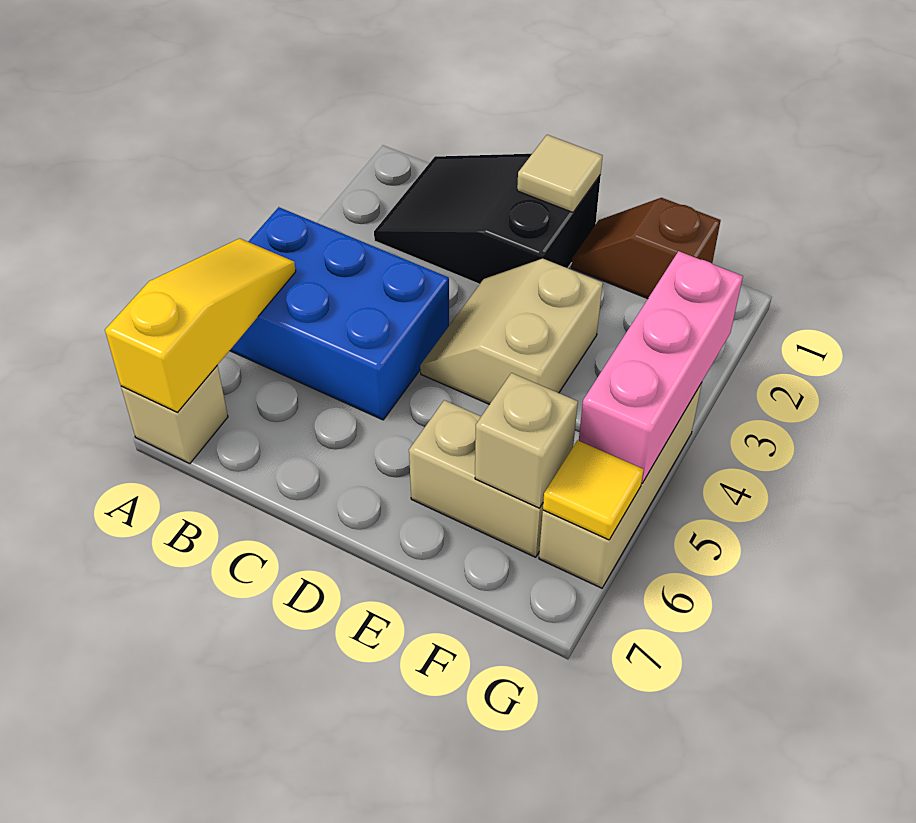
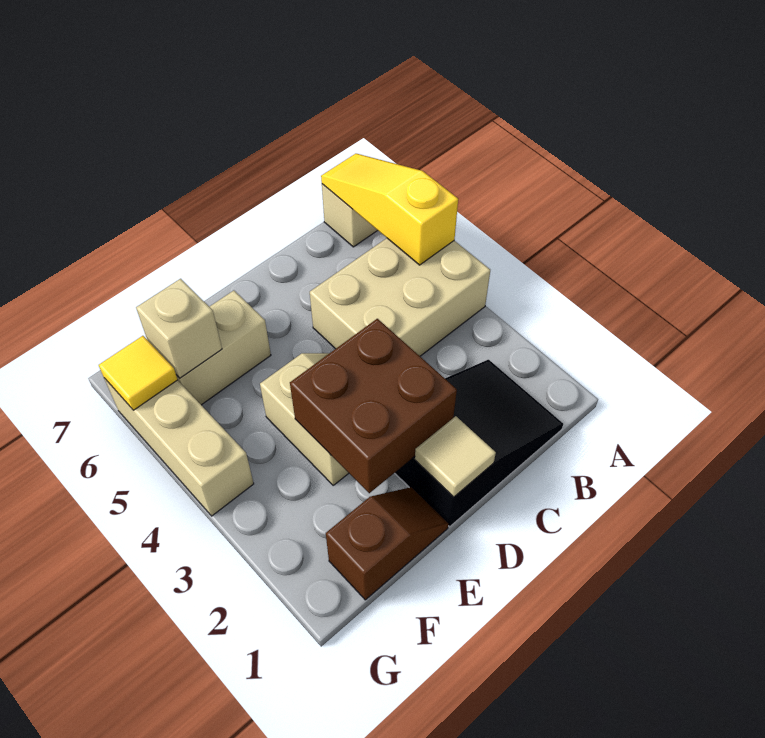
blue 2x3 brick [230,207,449,420] -> tan 2x3 brick [310,238,490,356]
yellow 1x3 slope [105,238,296,412] -> yellow 1x3 slope turned to [321,154,458,265]
none -> brown 2x2 brick [290,319,457,493]
pink 1x3 brick [579,251,743,483] -> none

